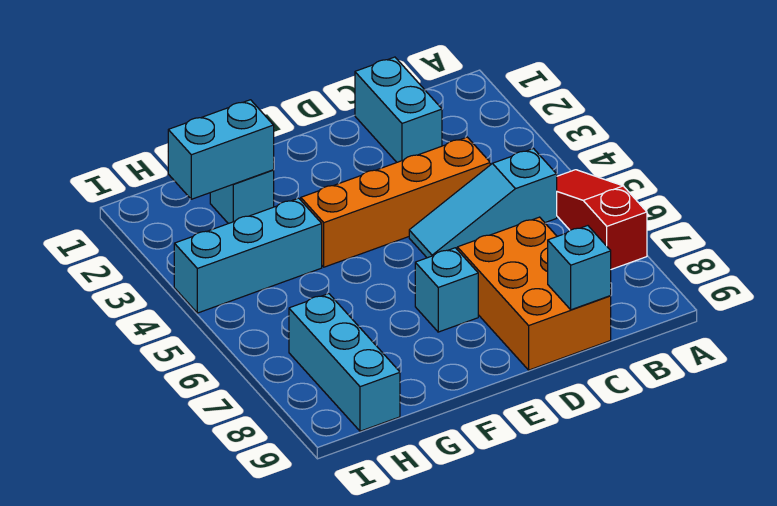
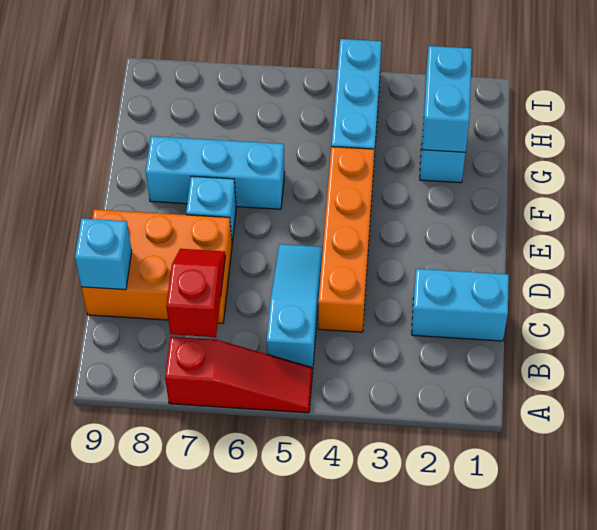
none -> red 1x2 slope [166,249,225,337]
cyan 1x3 brick [289,294,400,431] -> cyan 1x3 brick moved to [146,136,285,209]

